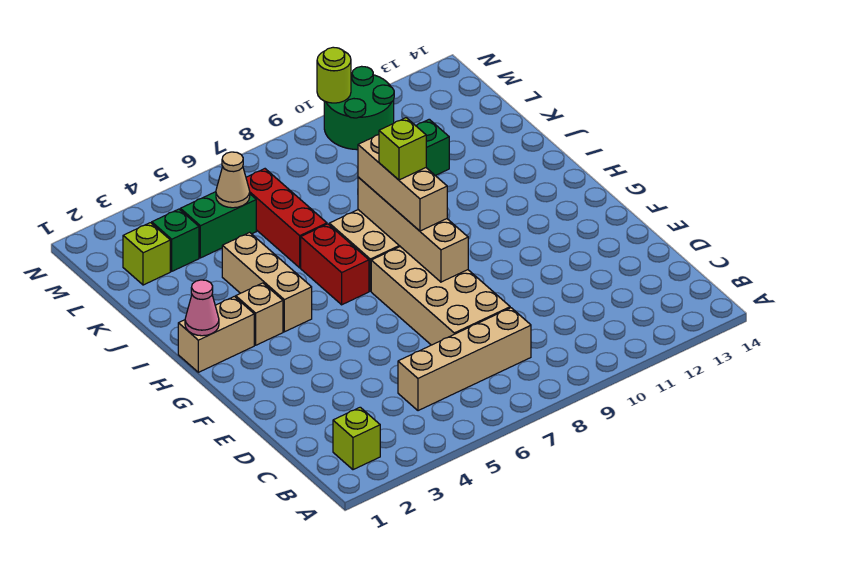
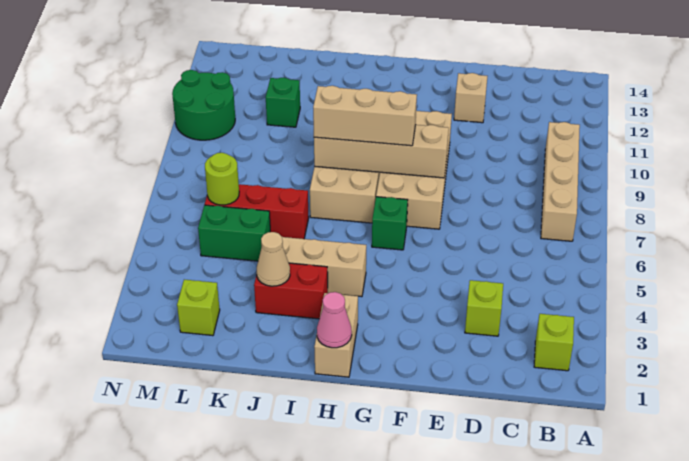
tan 1x4 brick [398,308,531,411] -> tan 1x4 brick moved to [541,122,580,241]
tan 2x4 brick [371,247,510,345] -> tan 2x4 brick turned to [376,111,452,229]
tan 1x1 brick [236,283,283,345] -> tan 1x1 brick moved to [454,73,487,123]
red 1x2 brick [301,224,369,305] -> red 1x2 brick moved to [254,263,328,319]
lime 1x1 brick [379,118,426,180] -> lime 1x1 brick moved to [465,280,503,336]
green 1x1 brick [152,209,199,271] -> green 1x1 brick moved to [372,197,408,250]
green 1x2 brick [180,192,256,258] -> green 1x2 brick turned to [198,205,270,261]
tan 1x1 cone [216,152,250,208] -> tan 1x1 cone moved to [257,232,290,286]
lime 1x1 round brick [317,47,351,103] -> lime 1x1 round brick moved to [205,153,239,205]

